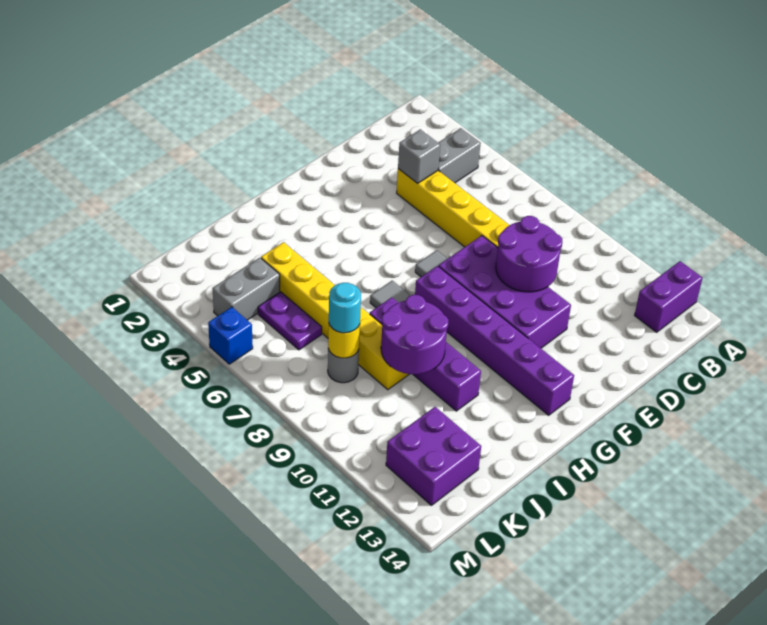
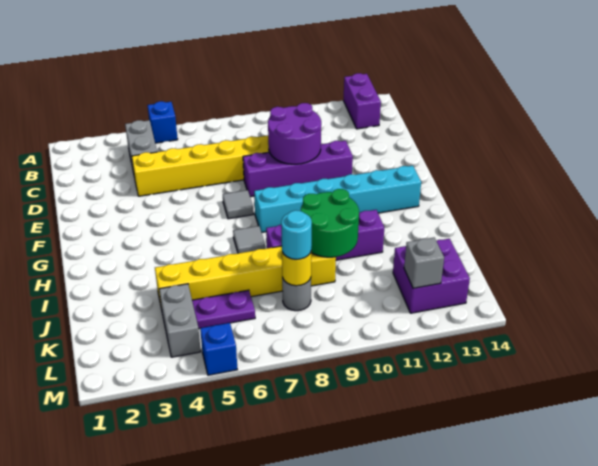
none -> blue 1x1 brick [147,101,178,143]
grey 1x1 brick [398,129,440,183] -> grey 1x1 brick moved to [404,238,444,288]
purple 2x4 brick [439,236,571,348] -> purple 1x4 brick [243,141,353,197]
purple 1x6 brick [415,266,574,415] -> cyan 1x6 brick [254,166,421,233]
purple 2x2 round brick [381,295,448,374] -> green 2x2 round brick [301,189,359,257]

